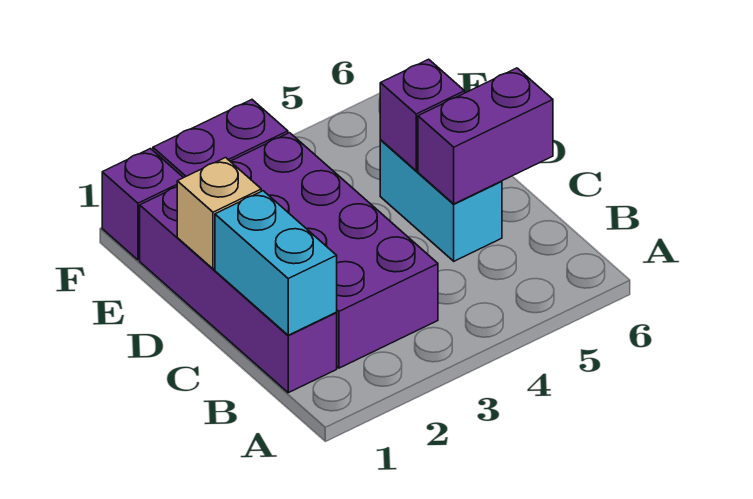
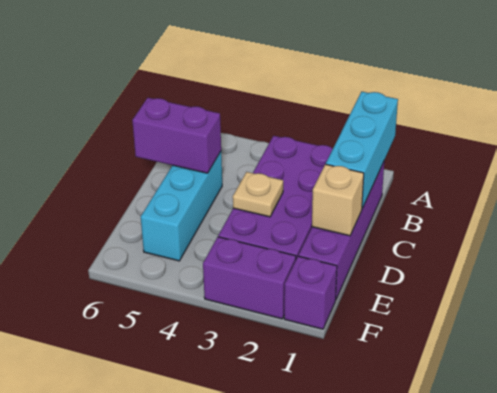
cyan 1x2 brick [215,191,337,335] -> cyan 1x3 brick [326,92,398,209]
cyan 1x2 brick [380,140,502,261] -> cyan 1x3 brick [141,152,222,261]
none -> tan 1x1 plate [233,172,283,217]
purple 1x1 brick [380,59,465,171] -> none

